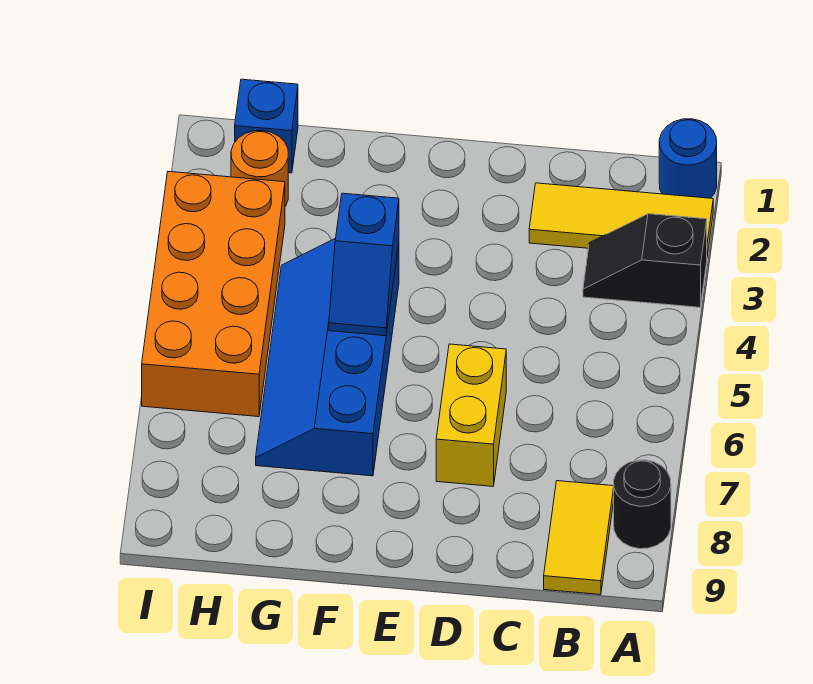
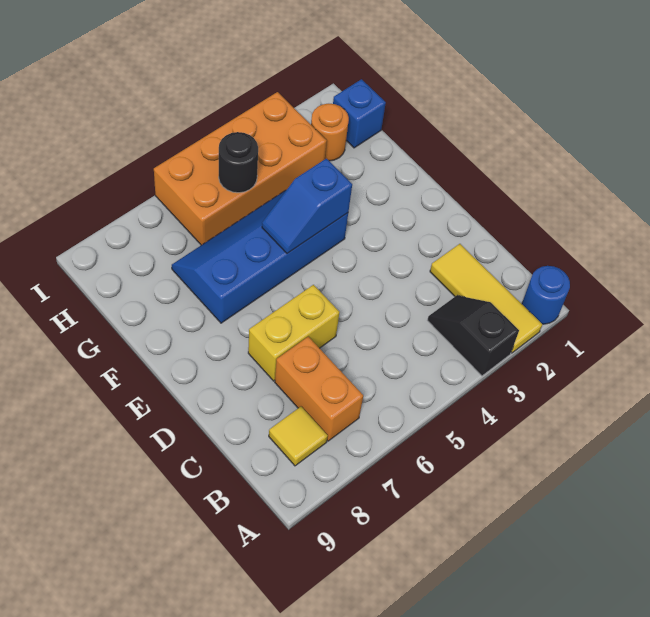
black 1x1 round brick [614,460,671,549] -> black 1x1 round brick moved to [219,132,258,193]
none -> orange 1x2 brick [275,337,363,441]
yellow 1x2 tile [544,481,614,595] -> yellow 1x1 tile [269,407,328,466]

